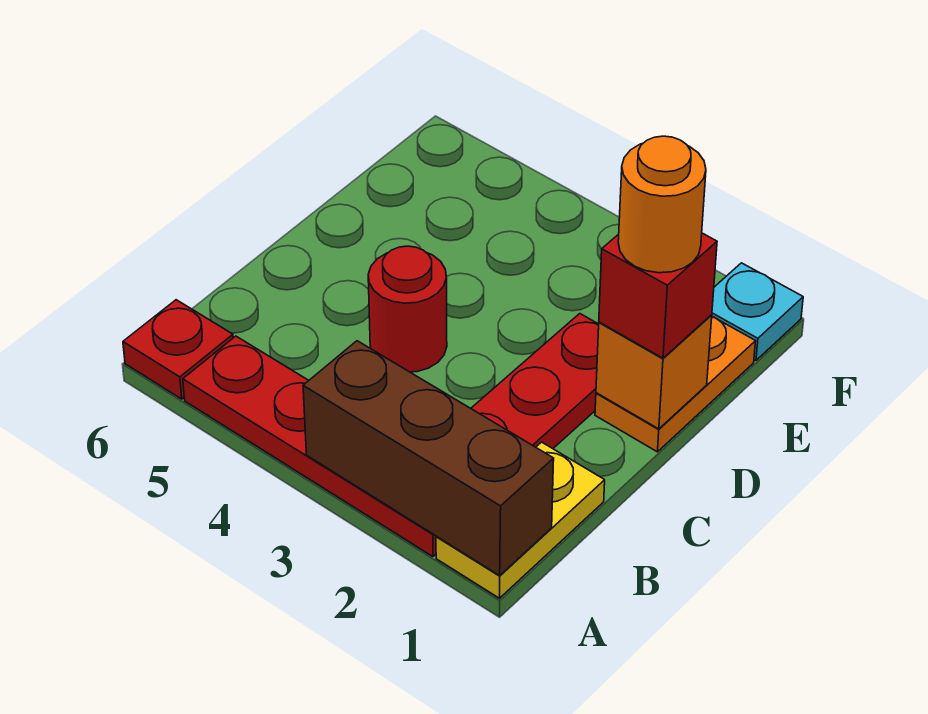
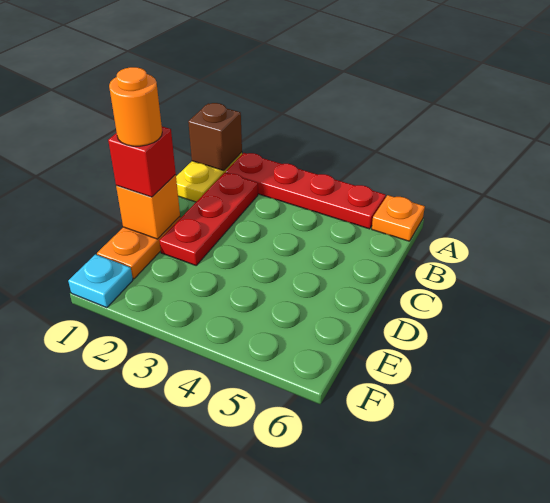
brown 1x3 brick [303,341,554,575] -> brown 1x1 brick [188,103,242,171]
red 1x1 plate [123,300,233,399] -> orange 1x1 plate [372,195,425,241]
red 1x1 round brick [368,246,447,372] -> none

